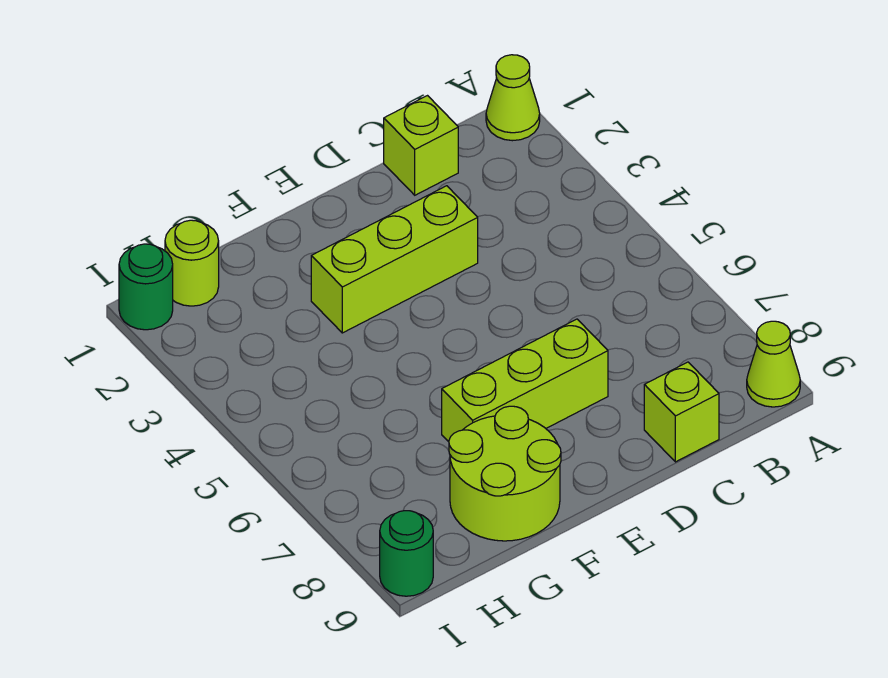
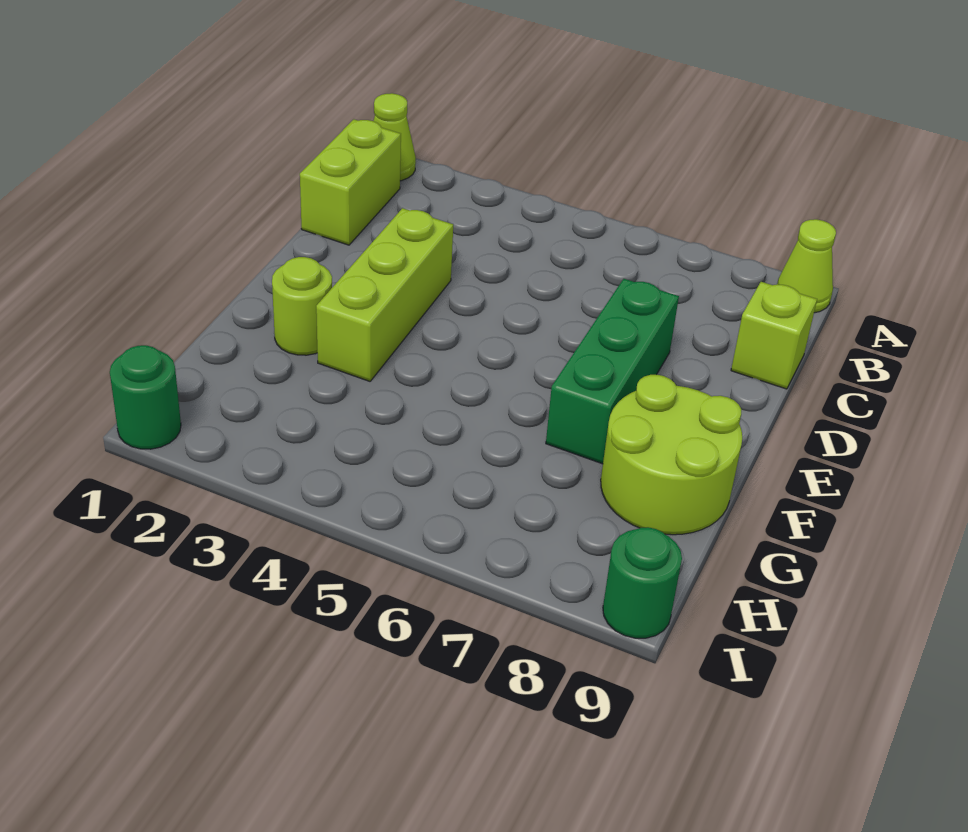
lime 1x1 brick [384,96,458,195] -> lime 1x2 brick [300,119,401,245]
lime 1x3 brick [442,319,608,442] -> green 1x3 brick [546,279,679,464]
lime 1x1 round brick [165,220,219,306] -> lime 1x1 round brick moved to [272,257,332,355]

